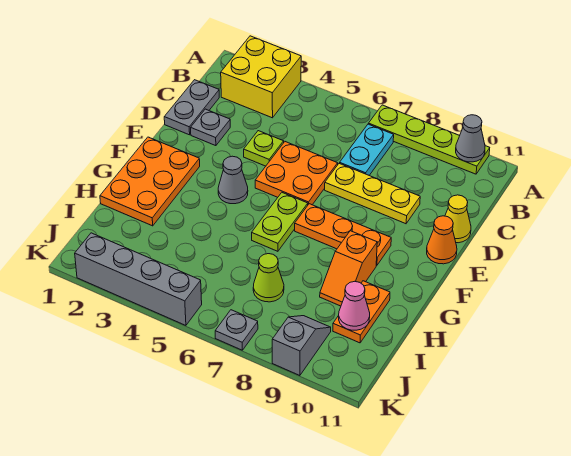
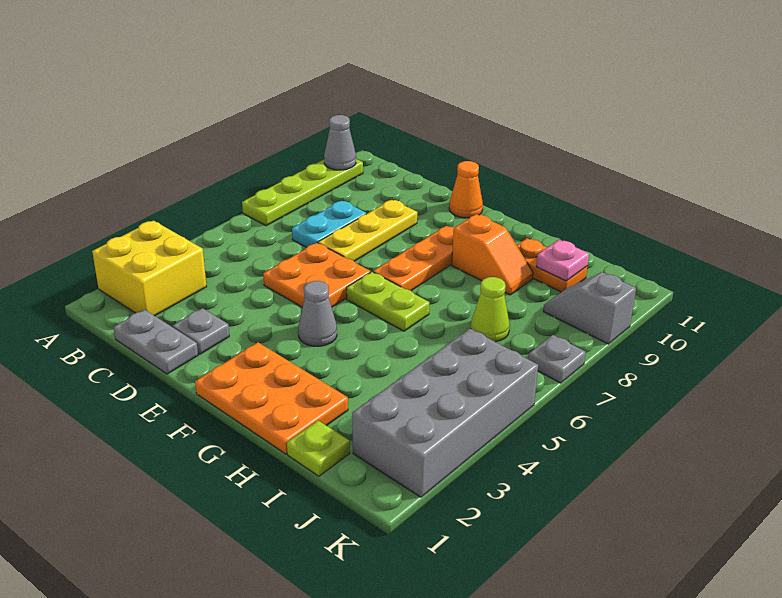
cyan 1x2 plate [340,124,394,175] -> cyan 1x2 plate turned to [292,201,366,247]
lime 1x1 plate [244,131,284,166] -> lime 1x1 plate moved to [287,421,350,476]
yellow 1x1 cone [445,195,471,243] -> none
pink 1x1 cone [339,281,370,330] -> pink 1x1 plate [536,240,589,281]
grey 1x4 brick [75,233,202,325] -> grey 2x4 brick [352,329,538,497]

